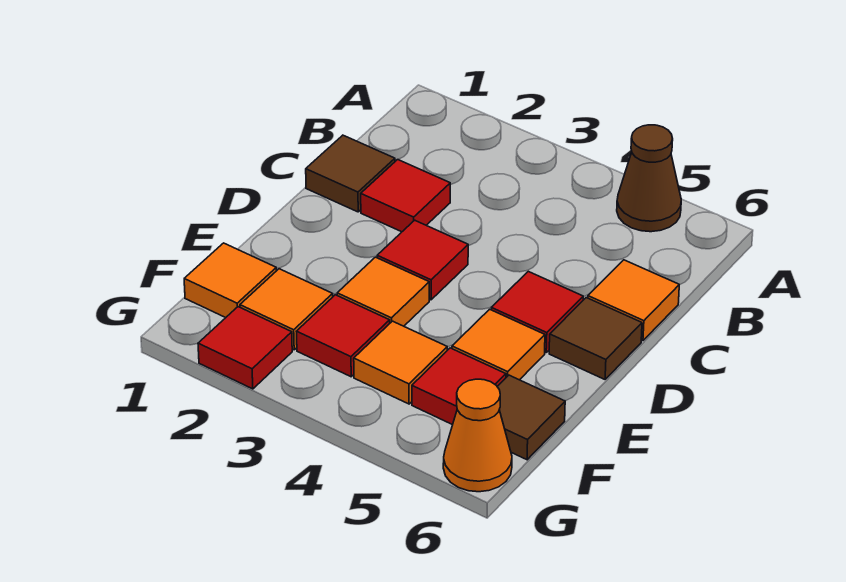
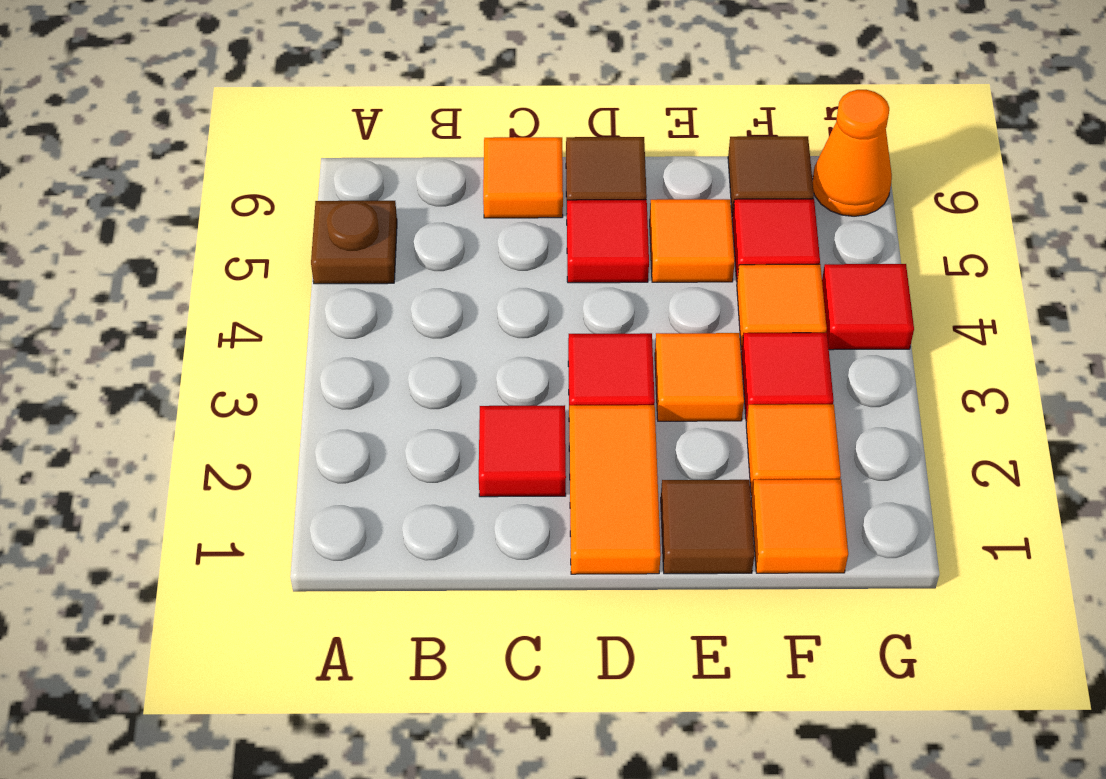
brown 1x1 cone [617,125,681,232] -> brown 1x1 plate [311,201,397,284]
brown 1x1 tile [306,135,395,212] -> brown 1x1 tile moved to [661,480,754,574]
none -> orange 1x2 tile [569,405,661,574]
red 1x1 tile [198,307,292,389] -> red 1x1 tile moved to [822,264,914,350]

